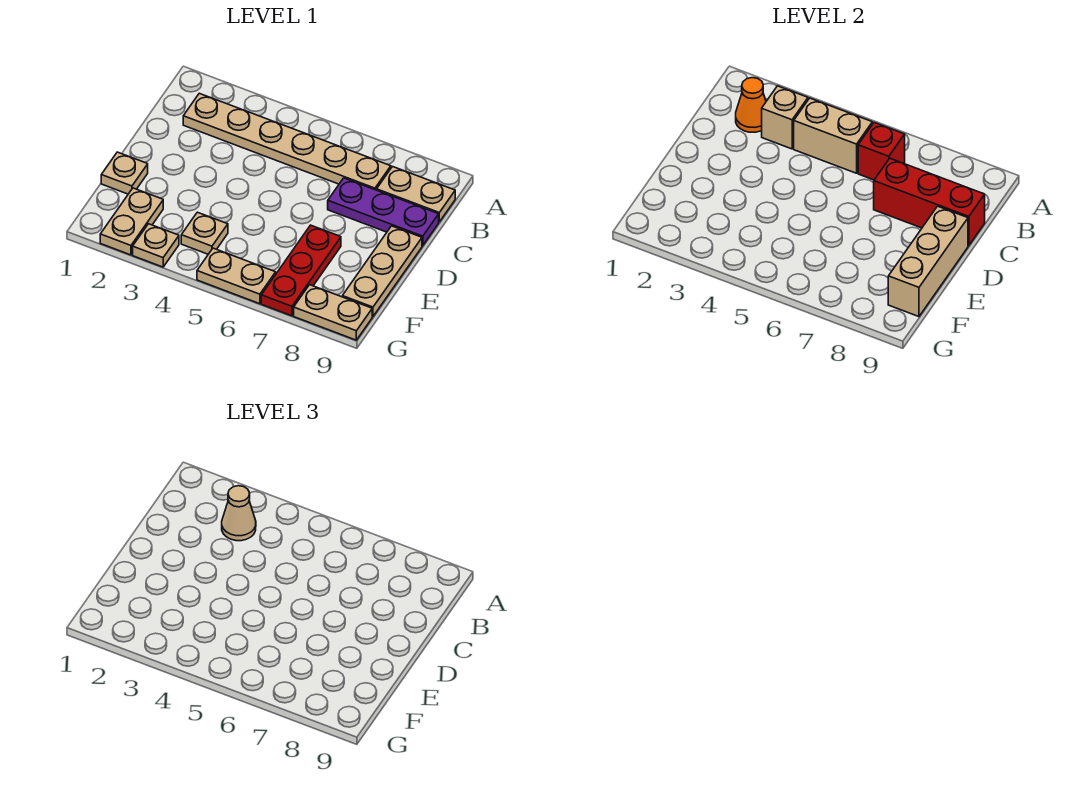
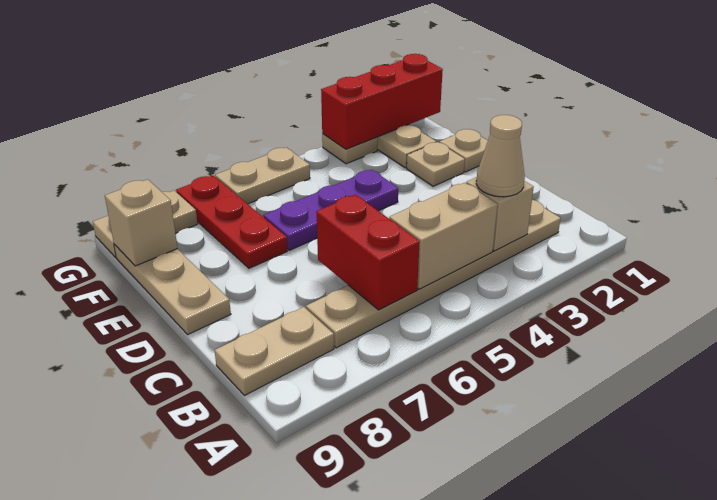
orange 1x1 cone [736,78,766,132] -> none
red 1x1 brick [858,123,905,180] -> red 1x2 brick [316,195,420,310]
purple 1x3 plate [328,178,439,246] -> purple 1x3 plate moved to [263,170,398,250]
red 1x3 brick [874,158,985,246] -> red 1x3 brick moved to [321,54,443,149]
tan 1x3 brick [888,206,968,317] -> tan 1x1 brick [105,179,178,266]
tan 1x1 plate [181,212,228,254] -> tan 1x1 plate moved to [407,142,465,186]

